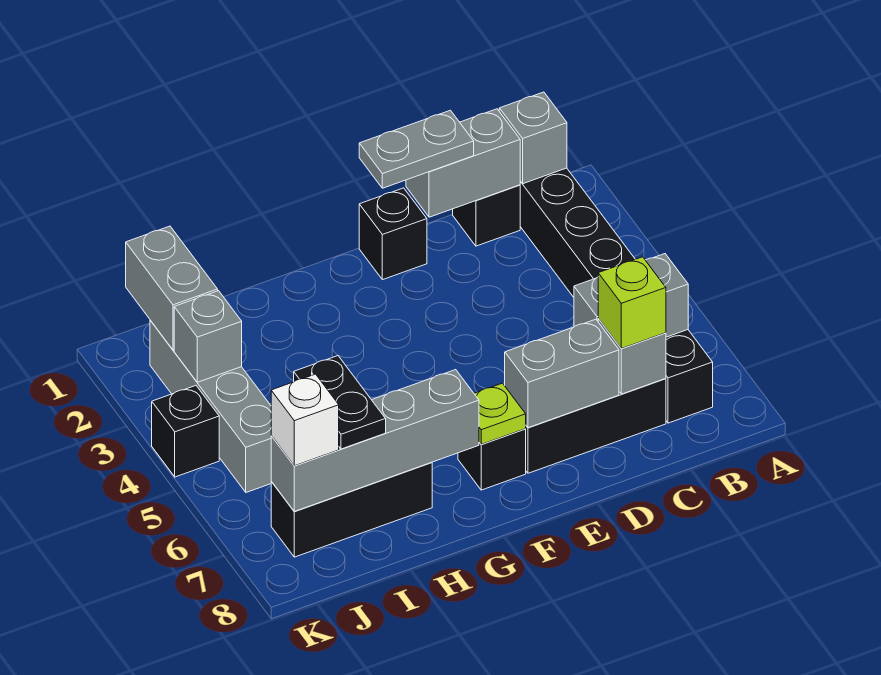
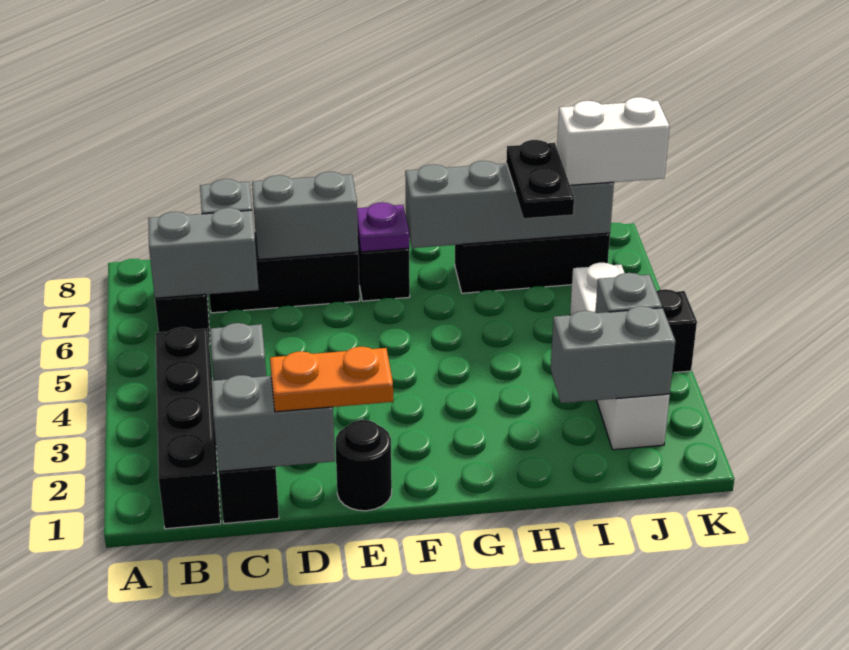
grey 1x1 brick [499,92,567,184] -> grey 1x1 brick moved to [210,323,266,380]
lime 1x1 brick [598,257,666,348] -> none
grey 1x2 plate [359,110,474,188] -> orange 1x2 plate [270,347,393,412]
black 1x1 brick [359,188,427,280] -> black 1x1 round brick [335,420,392,511]
lime 1x1 plate [474,383,526,444] -> purple 1x1 plate [357,202,409,252]
grey 1x2 brick [126,226,218,350] -> grey 1x2 brick turned to [551,306,675,403]
grey 1x4 brick [150,320,271,492] -> white 1x4 brick [570,263,670,450]
white 1x1 brick [271,374,339,466] -> white 1x2 brick [557,97,670,185]

